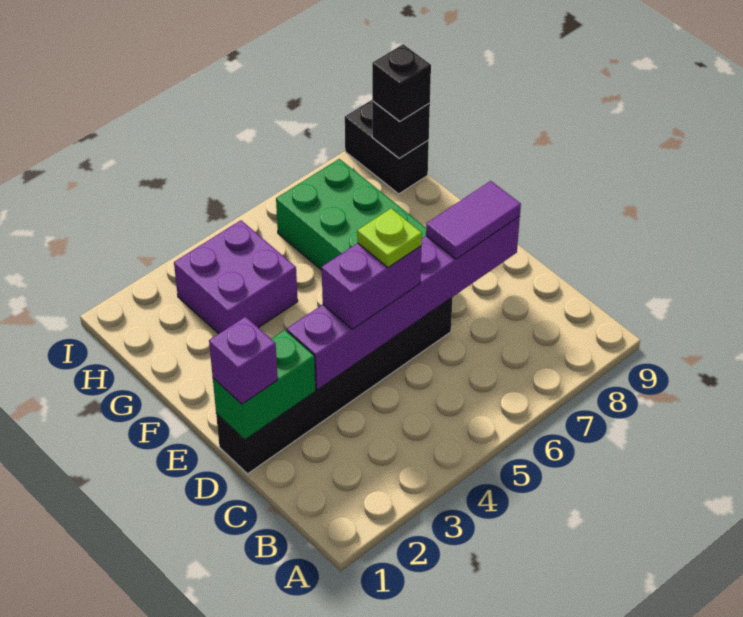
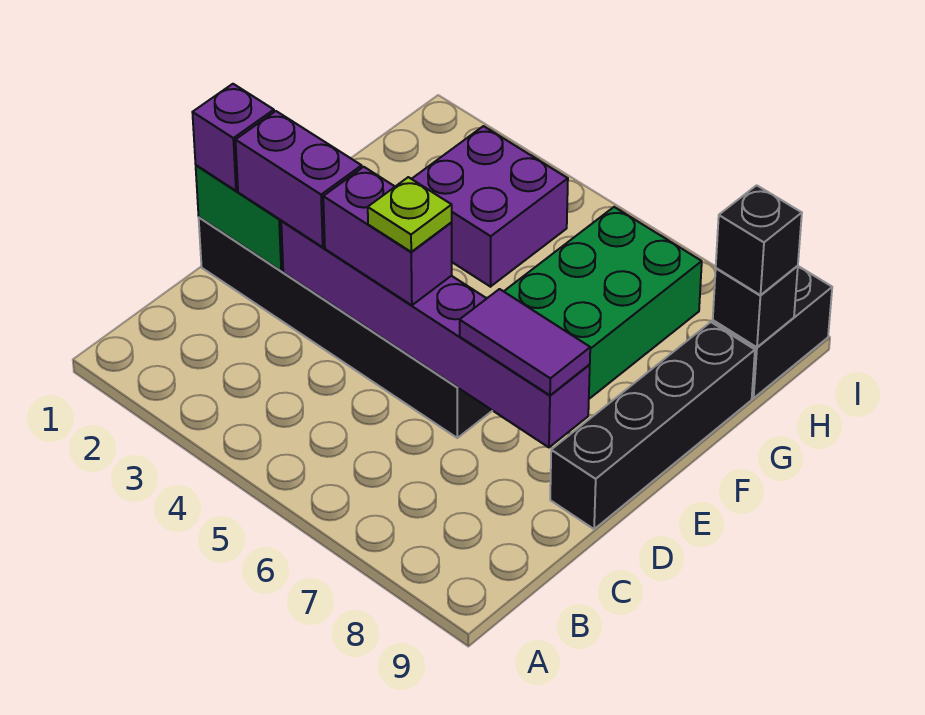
none -> purple 1x2 brick [236,111,362,247]
none -> black 1x4 brick [550,322,755,529]

